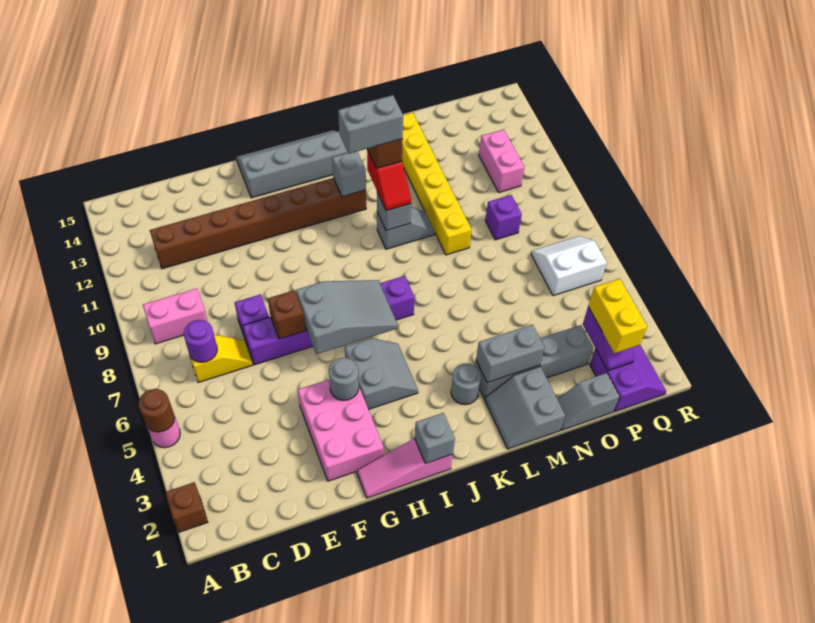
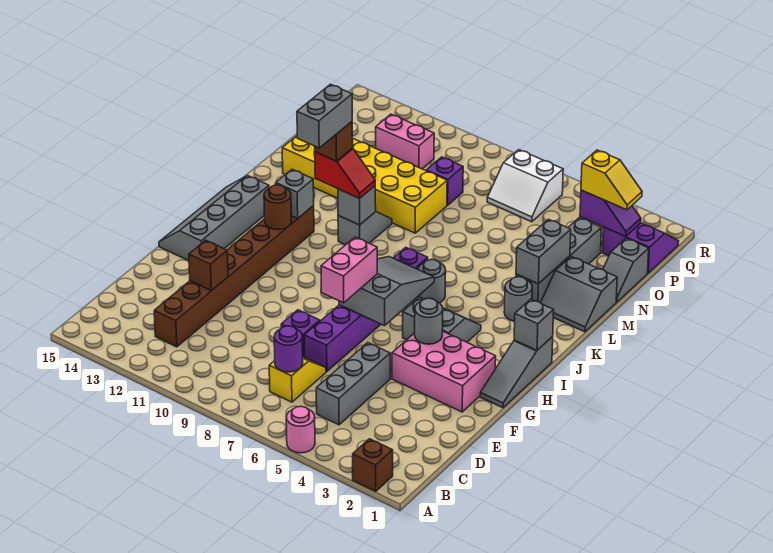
brown 1x1 round brick [138,389,175,432] -> brown 1x1 round brick moved to [264,185,291,229]
pink 1x2 brick [143,288,208,344] -> pink 1x2 brick moved to [321,237,377,303]
none -> grey 1x3 brick [316,343,390,425]
brown 1x1 brick [268,290,306,339] -> brown 1x1 brick moved to [189,240,228,291]
pink 1x3 slope [357,438,453,498] -> grey 1x3 slope [480,337,553,408]
none -> grey 1x1 round brick [418,260,446,303]
yellow 1x6 brick [402,113,472,255] -> yellow 2x6 brick [282,136,447,233]
yellow 1x2 brick [588,279,647,353] -> yellow 1x2 slope [581,150,642,210]
white 2x2 slope [531,236,607,296] -> white 2x2 slope turned to [487,150,563,222]

